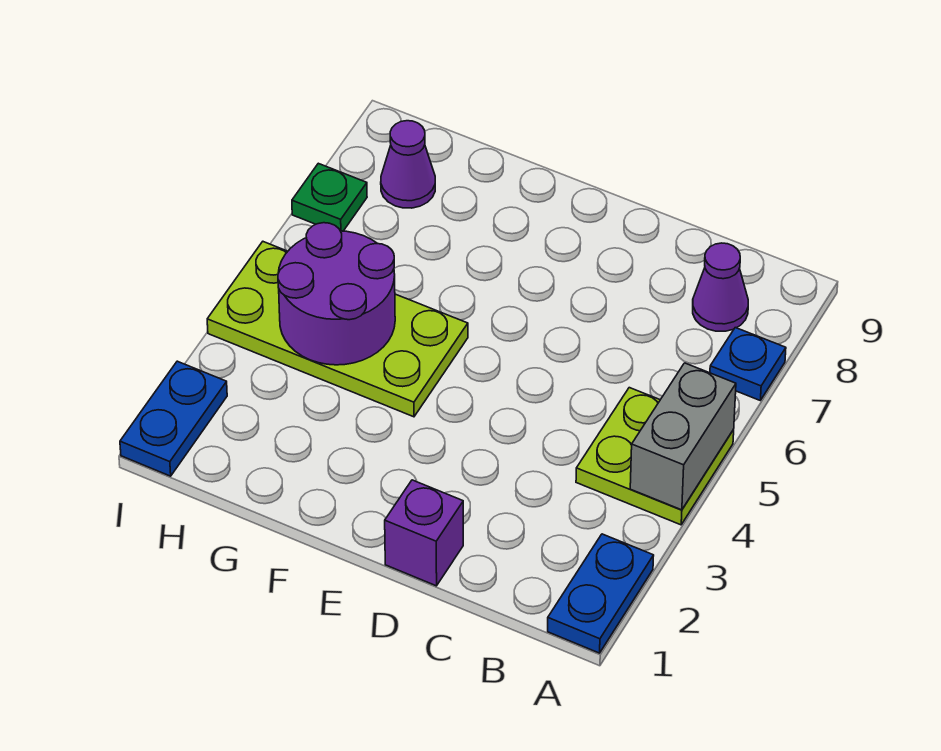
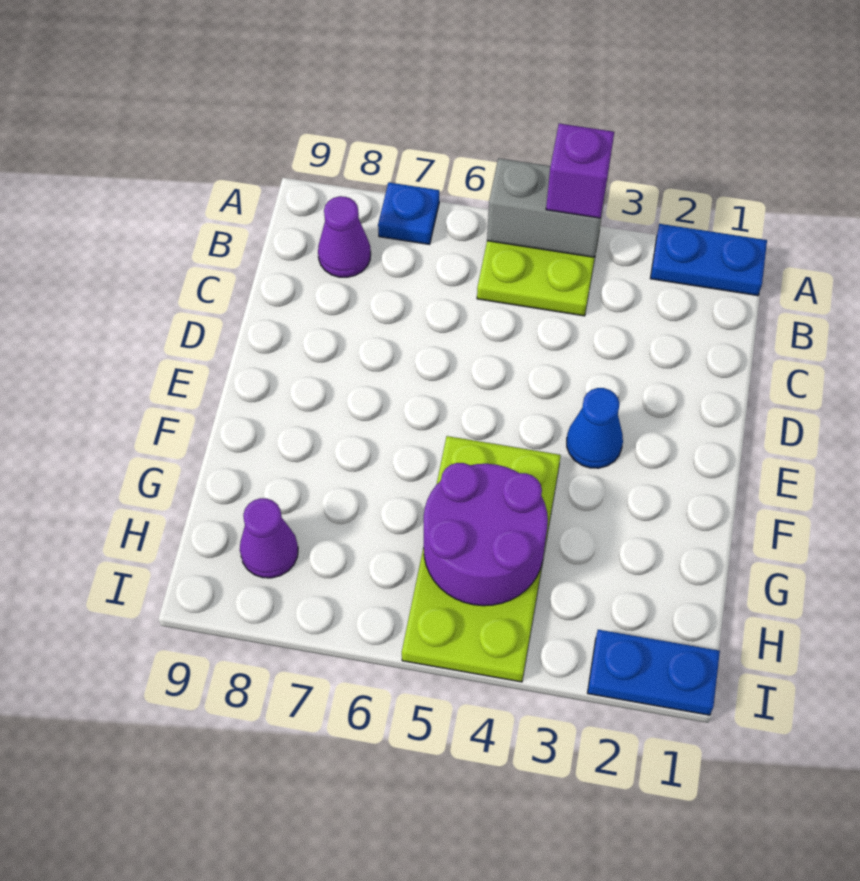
purple 1x1 brick [385,480,463,586] -> purple 1x1 brick moved to [546,124,614,218]
none -> blue 1x1 cone [567,388,623,468]
green 1x1 plate [292,163,367,231] -> none

